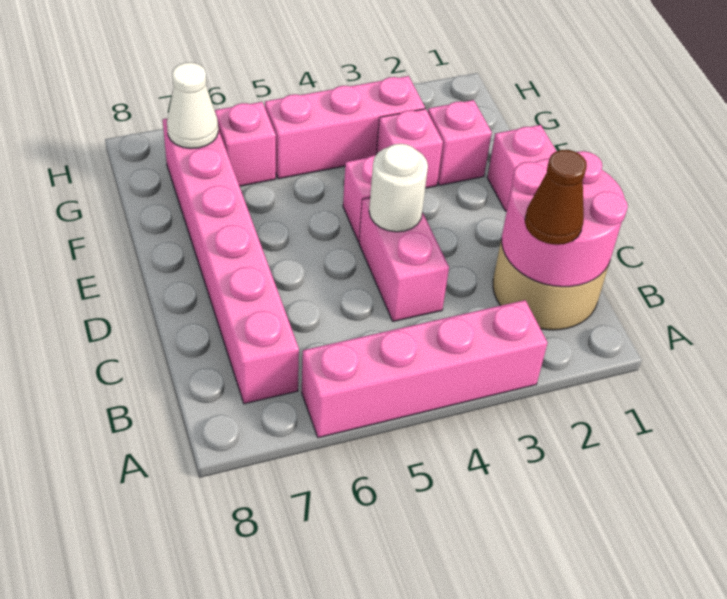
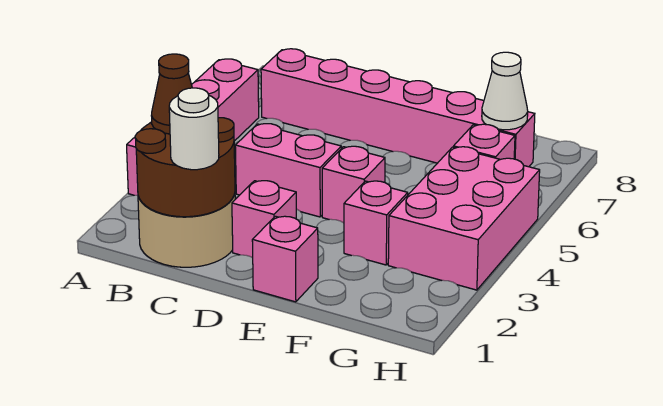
pink 2x2 round brick [502,151,628,287] -> brown 2x2 round brick [135,118,235,217]
white 1x1 round brick [369,144,428,232] -> white 1x1 round brick moved to [169,88,219,170]
pink 1x1 brick [428,100,492,185] -> pink 1x1 brick moved to [232,181,296,258]
pink 1x3 brick [265,76,425,179] -> pink 2x3 brick [388,147,540,290]

